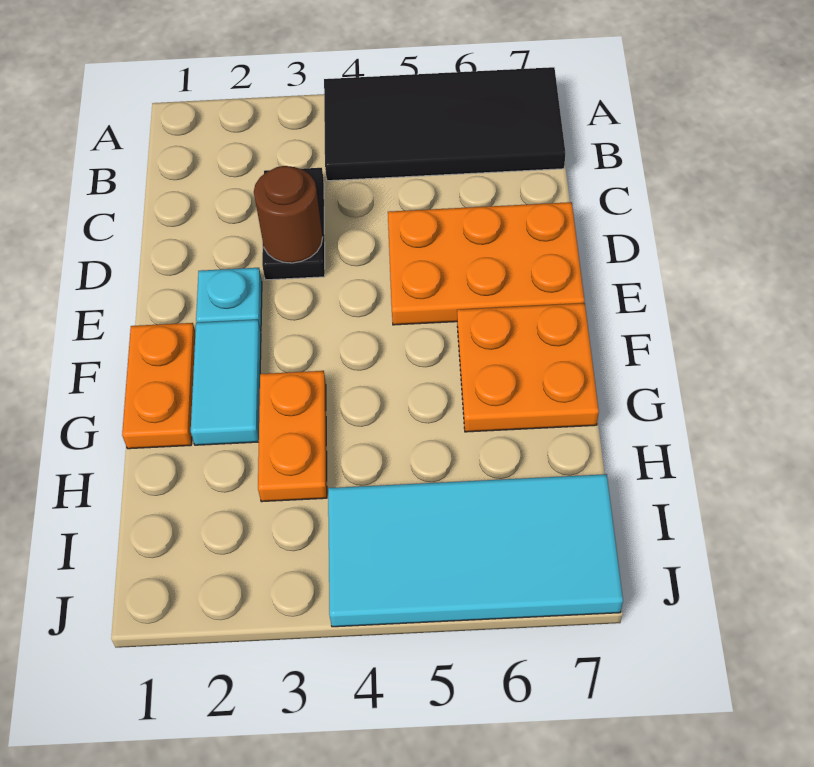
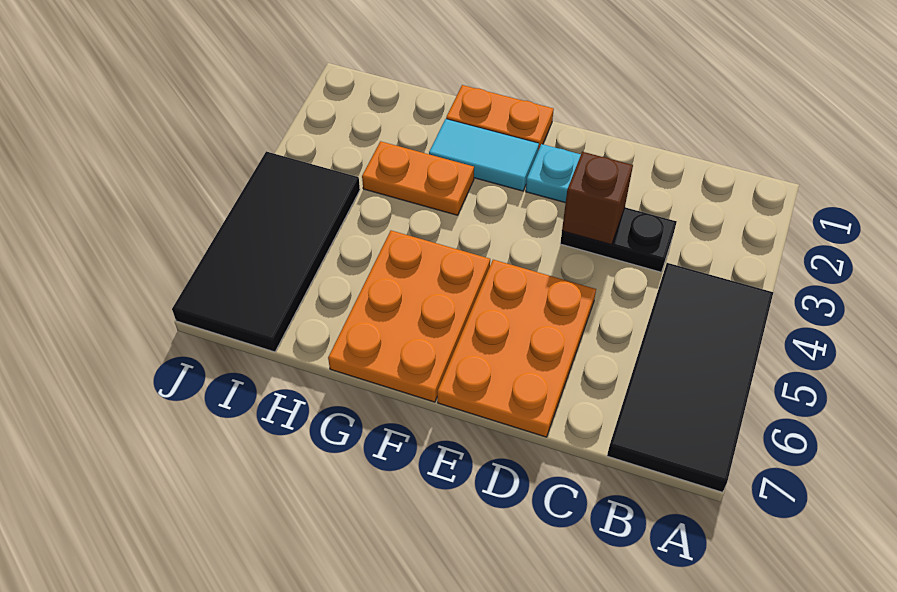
brown 1x1 round brick [254,166,323,263] -> brown 1x1 brick [562,152,633,245]
orange 2x2 plate [457,303,599,432] -> orange 2x3 plate [328,231,490,402]
cyan 2x4 tile [328,474,623,627] -> black 2x4 tile [172,151,360,352]

